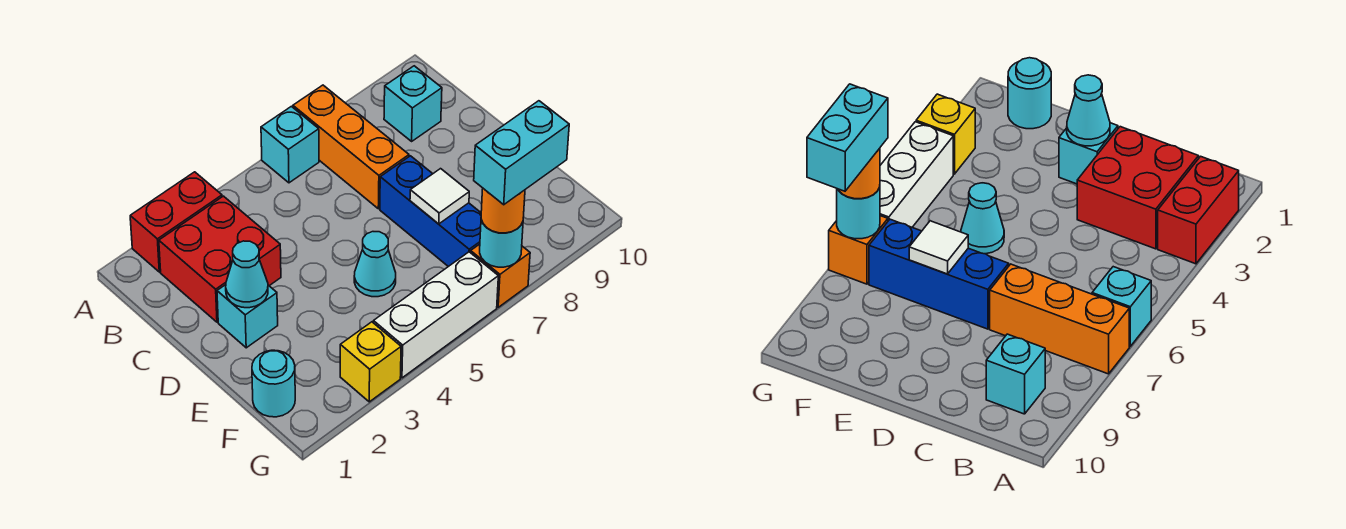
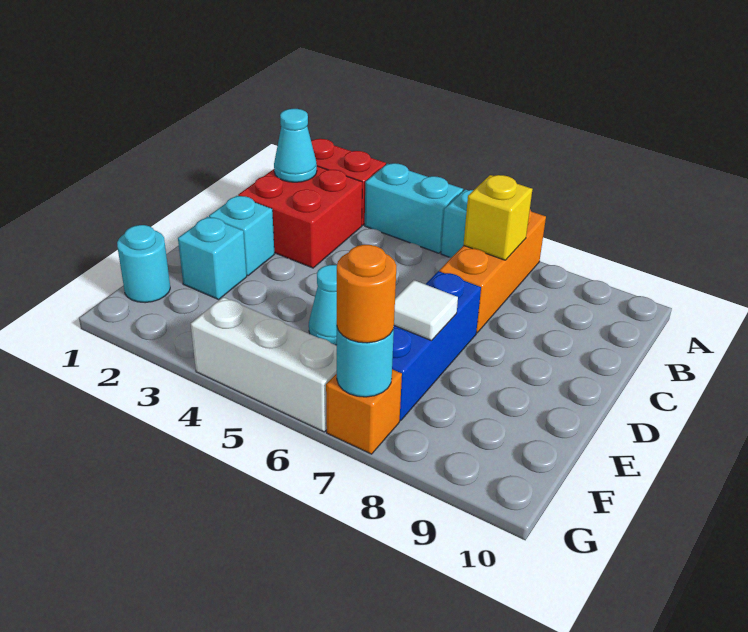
cyan 1x1 brick [384,66,442,141] -> cyan 1x1 brick moved to [178,217,247,299]
cyan 1x1 cone [226,241,268,308] -> cyan 1x1 cone moved to [274,109,317,182]
yellow 1x1 brick [340,322,401,402] -> yellow 1x1 brick moved to [464,175,533,260]
cyan 1x2 brick [474,101,569,205] -> cyan 1x2 brick moved to [365,163,463,253]

